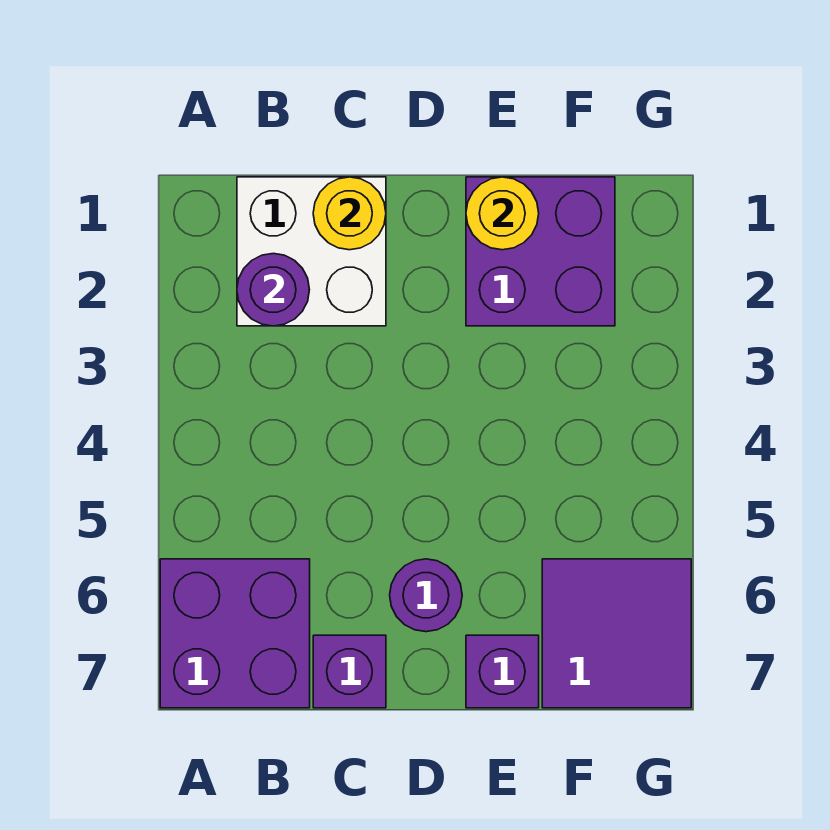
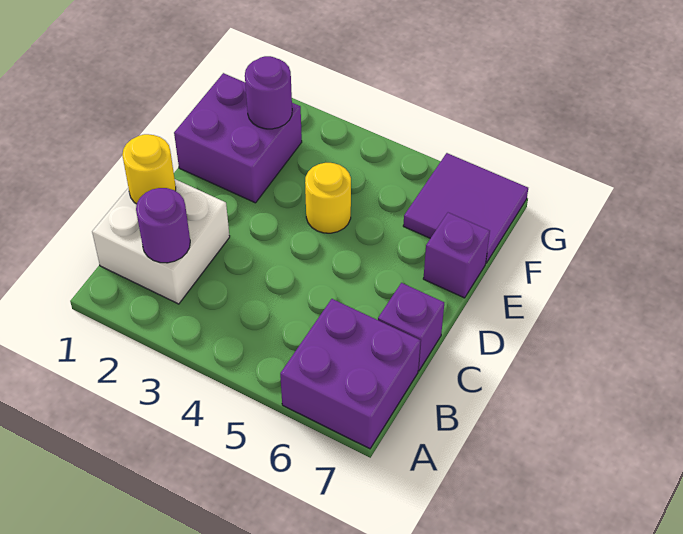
purple 1x1 round brick [390,559,462,632] -> purple 1x1 round brick moved to [245,56,292,129]
yellow 1x1 round brick [466,177,539,250] -> yellow 1x1 round brick moved to [305,163,351,233]

